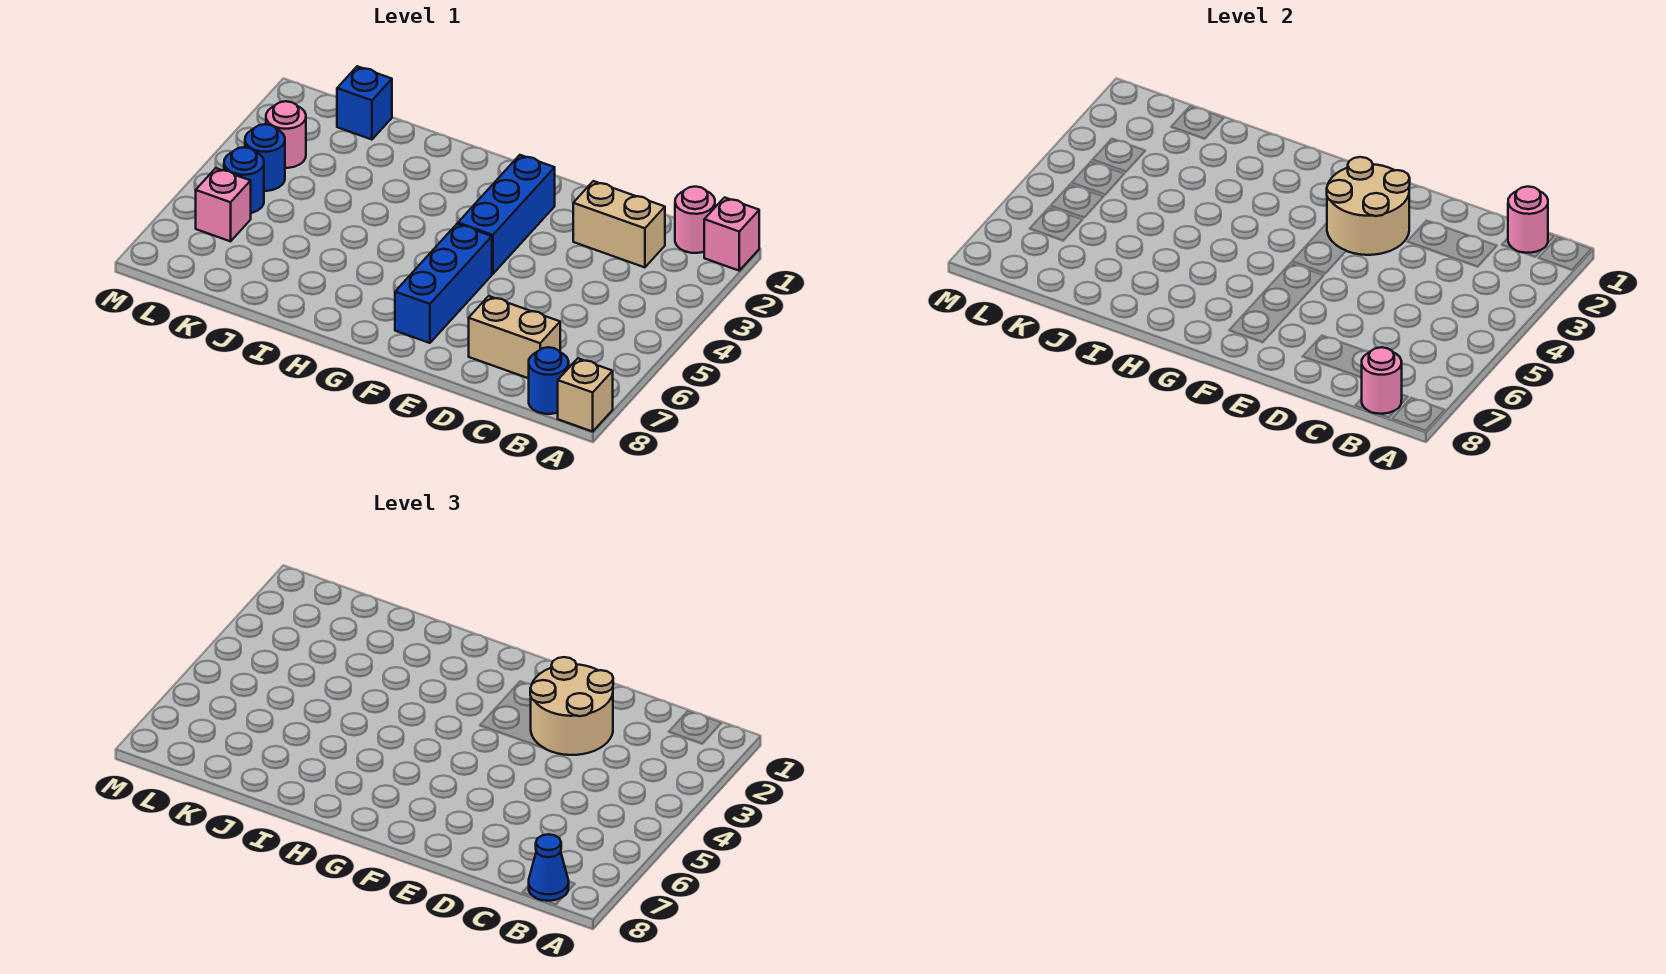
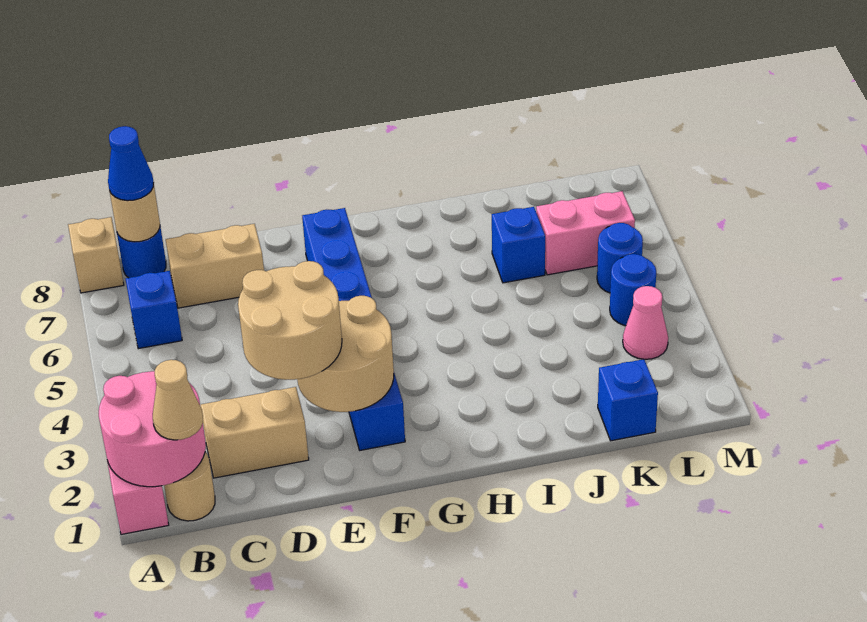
pink 1x1 round brick [675,187,715,253] -> tan 1x1 round brick [164,452,215,521]
pink 1x1 round brick [1508,187,1548,253] -> pink 2x2 round brick [99,371,206,487]
none -> tan 1x1 cone [153,360,203,440]
none -> blue 1x1 brick [126,271,182,349]
pink 1x1 round brick [1362,347,1402,414] -> tan 1x1 round brick [110,183,160,242]
none -> blue 1x1 brick [492,207,545,283]
pink 1x1 round brick [266,101,306,168] -> pink 1x1 cone [623,286,668,359]
pink 1x1 brick [196,168,251,241] -> pink 1x2 brick [536,191,635,275]

